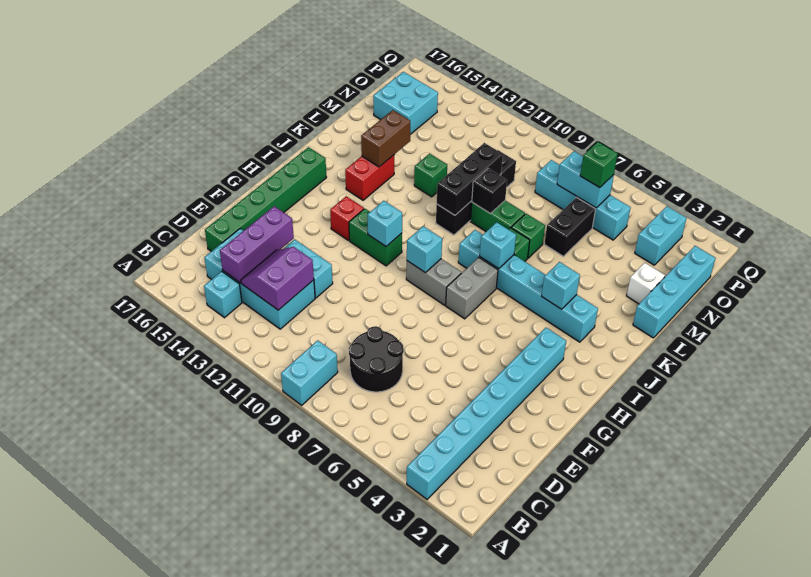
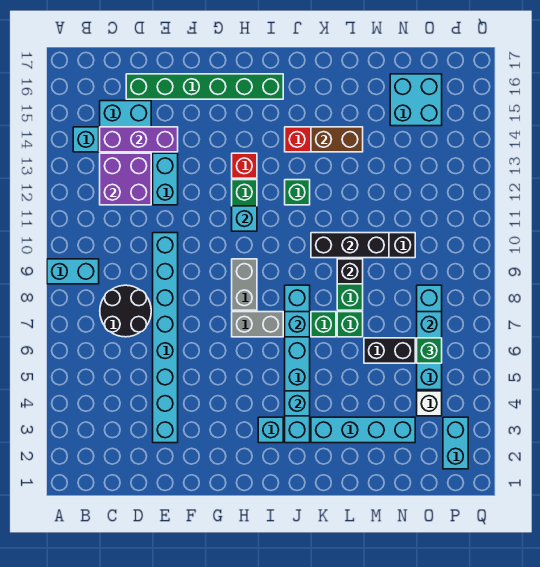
cyan 1x8 brick [407,328,566,499] -> cyan 1x8 brick turned to [153,233,178,443]
purple 2x2 slope [241,247,314,310] -> purple 2x2 brick [100,153,151,205]
cyan 1x1 brick [407,226,442,273] -> cyan 1x1 brick moved to [258,417,283,443]
cyan 1x4 brick [633,246,715,338] -> cyan 1x4 brick moved to [311,417,415,443]
green 1x1 brick [414,154,447,197] -> green 1x1 brick moved to [285,180,310,205]
white 1x1 brick [627,263,665,304] -> white 1x1 brick moved to [417,391,442,416]
cyan 1x2 brick [635,206,687,265] -> cyan 1x2 brick turned to [443,417,468,469]

